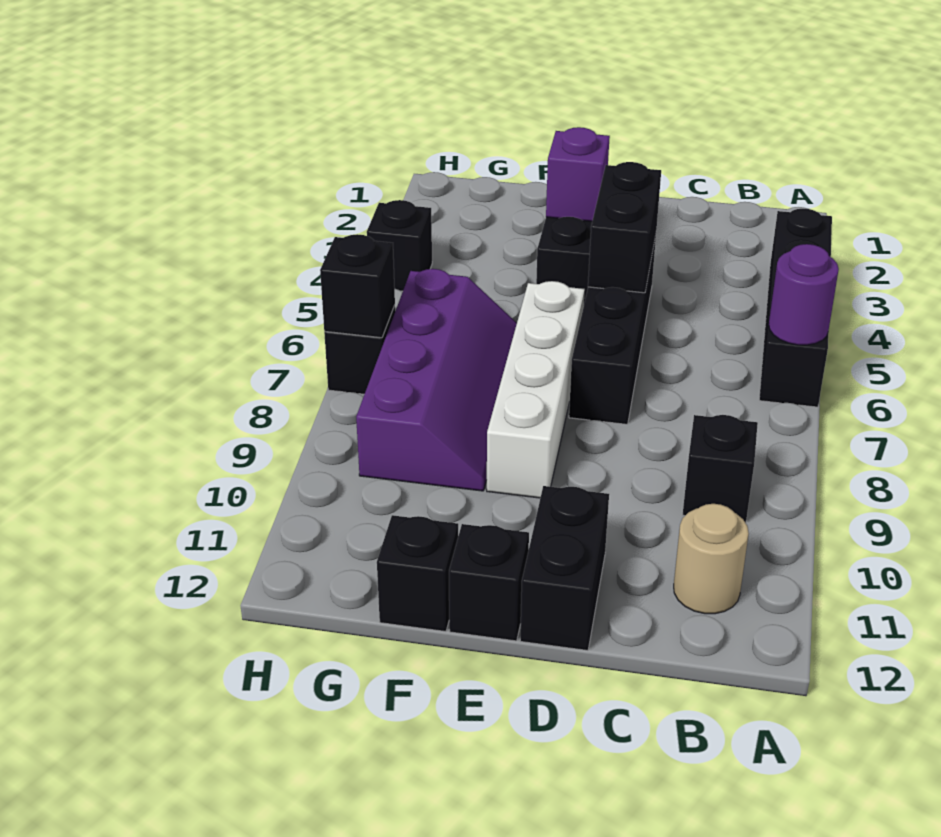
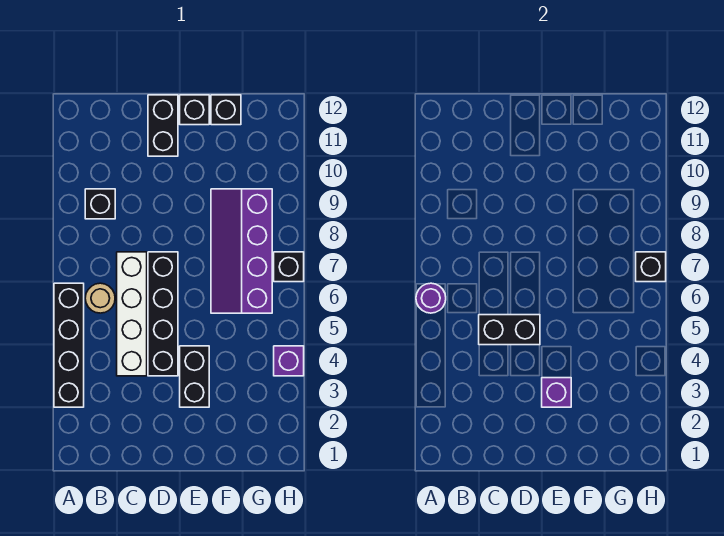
tan 1x1 round brick [674,504,749,614] -> tan 1x1 round brick moved to [85,283,115,313]
black 1x2 brick [588,162,661,293] -> black 1x2 brick turned to [479,315,540,345]
white 1x4 brick [487,281,585,498] -> white 1x4 brick moved to [117,252,147,376]
black 1x1 brick [367,200,432,291] -> purple 1x1 brick [274,346,304,376]

